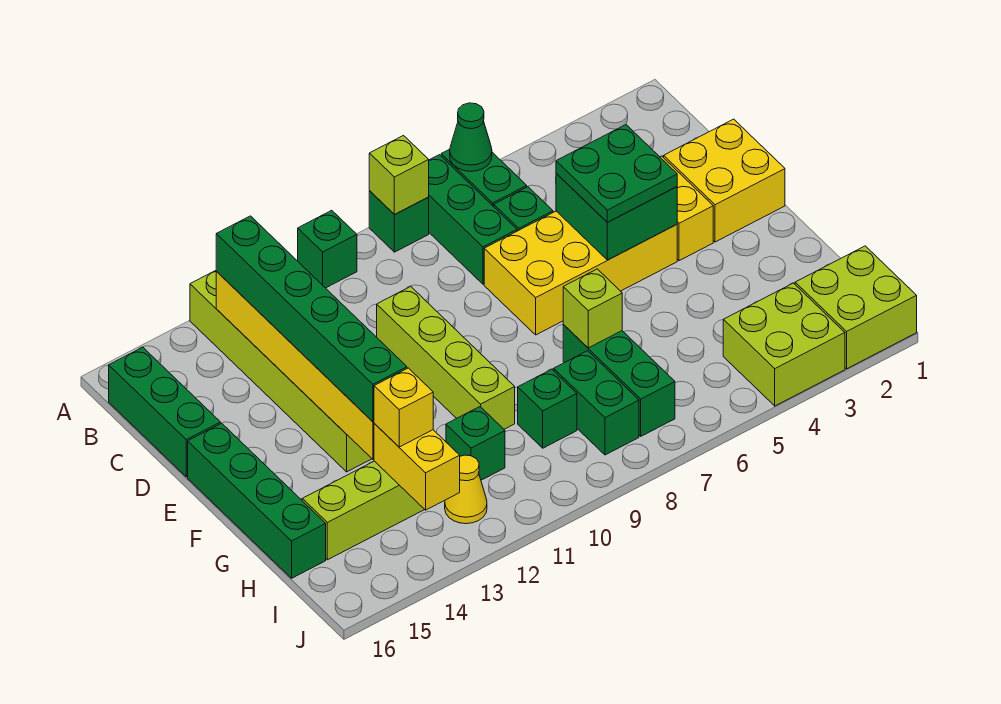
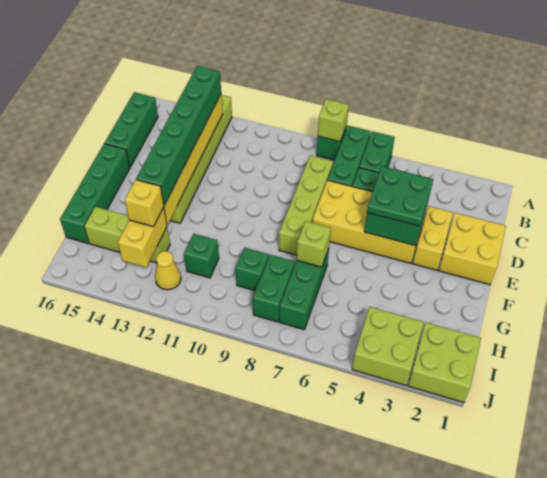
green 1x1 cone [450,103,492,171] -> none
green 1x1 brick [298,210,357,288] -> none
lime 1x4 brick [377,286,515,429] -> lime 1x4 brick moved to [279,155,333,255]

